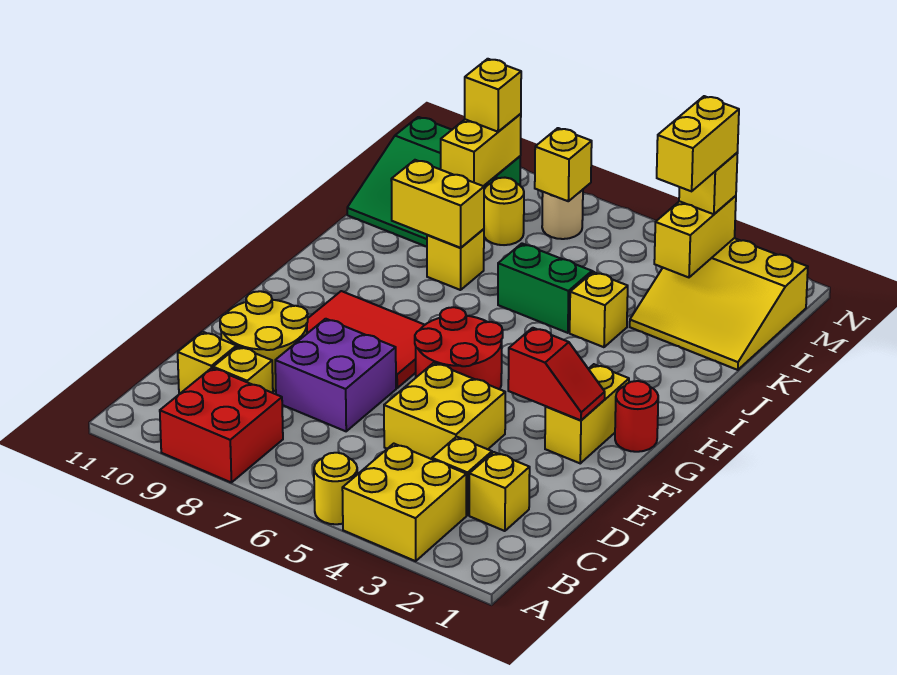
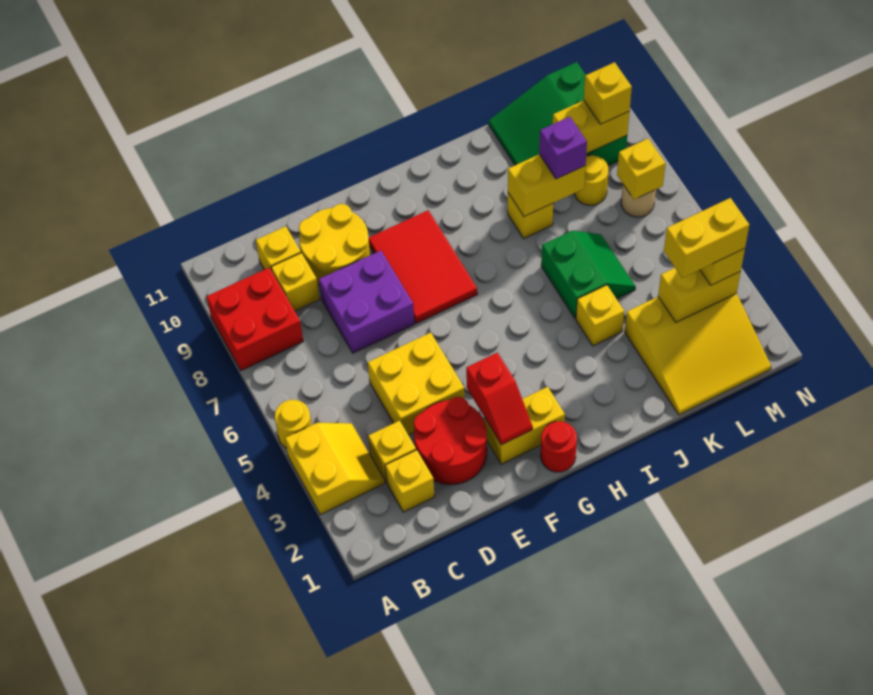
yellow 2x2 brick [342,444,466,561] -> yellow 2x2 slope [285,423,385,515]
red 2x2 round brick [415,307,503,389] -> red 2x2 round brick moved to [414,397,487,485]
yellow 1x2 brick [391,160,484,248] -> yellow 1x2 brick turned to [508,154,586,216]
yellow 3x3 slope [630,238,808,370] -> yellow 3x3 slope turned to [625,293,771,415]
none -> purple 1x1 brick [539,117,587,179]

